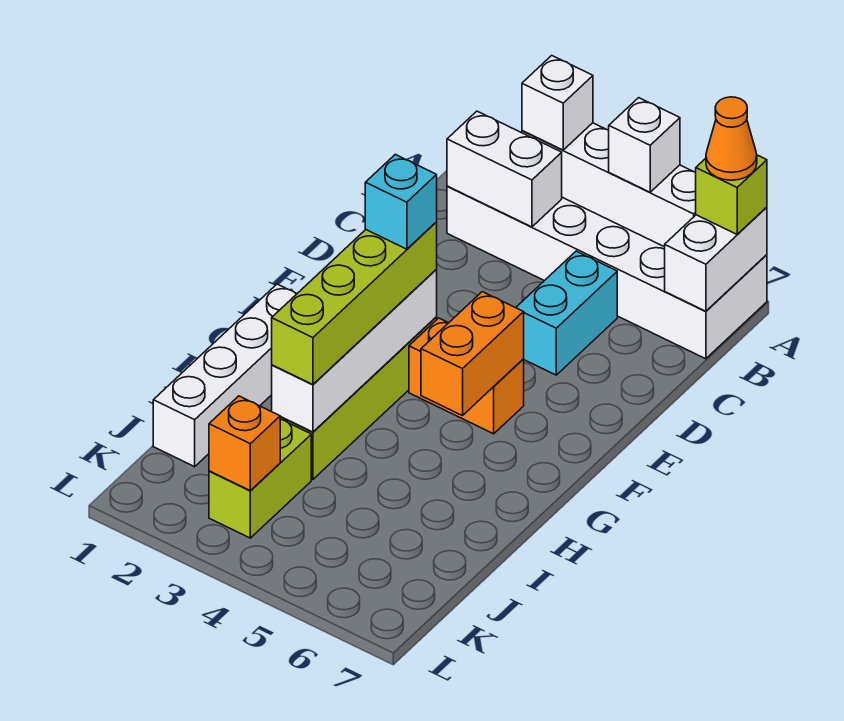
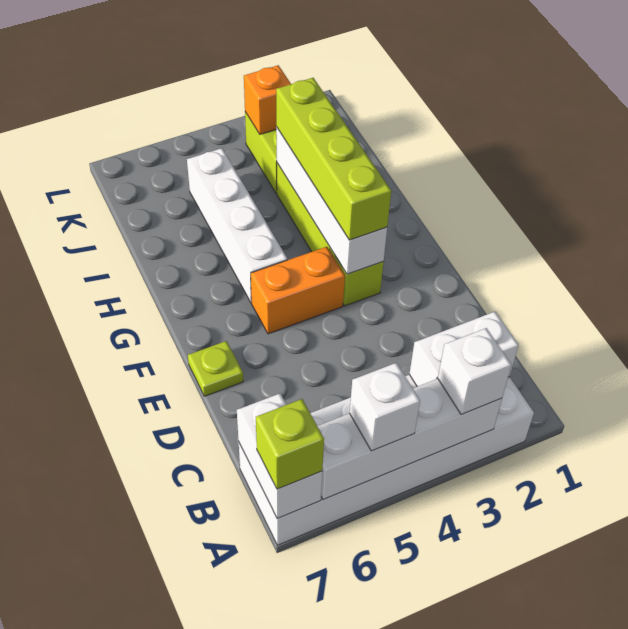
orange 1x1 cone [706,97,757,180] -> none
cyan 1x2 brick [516,251,617,375] -> none
none -> lime 1x1 plate [188,341,243,396]
cyan 1x1 brick [365,155,437,249] -> none
orange 1x2 brick [421,292,524,416] -> none
white 1x4 brick [153,284,297,467] -> white 1x4 brick moved to [187,148,287,303]

